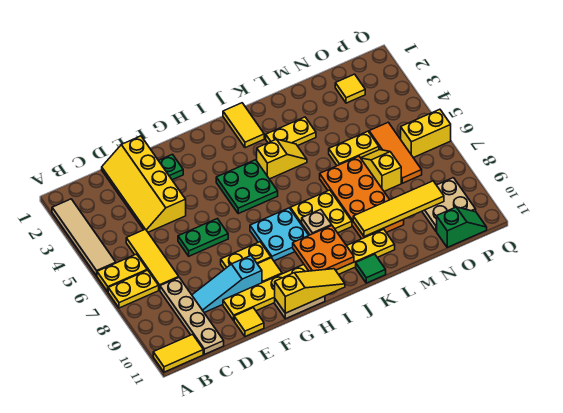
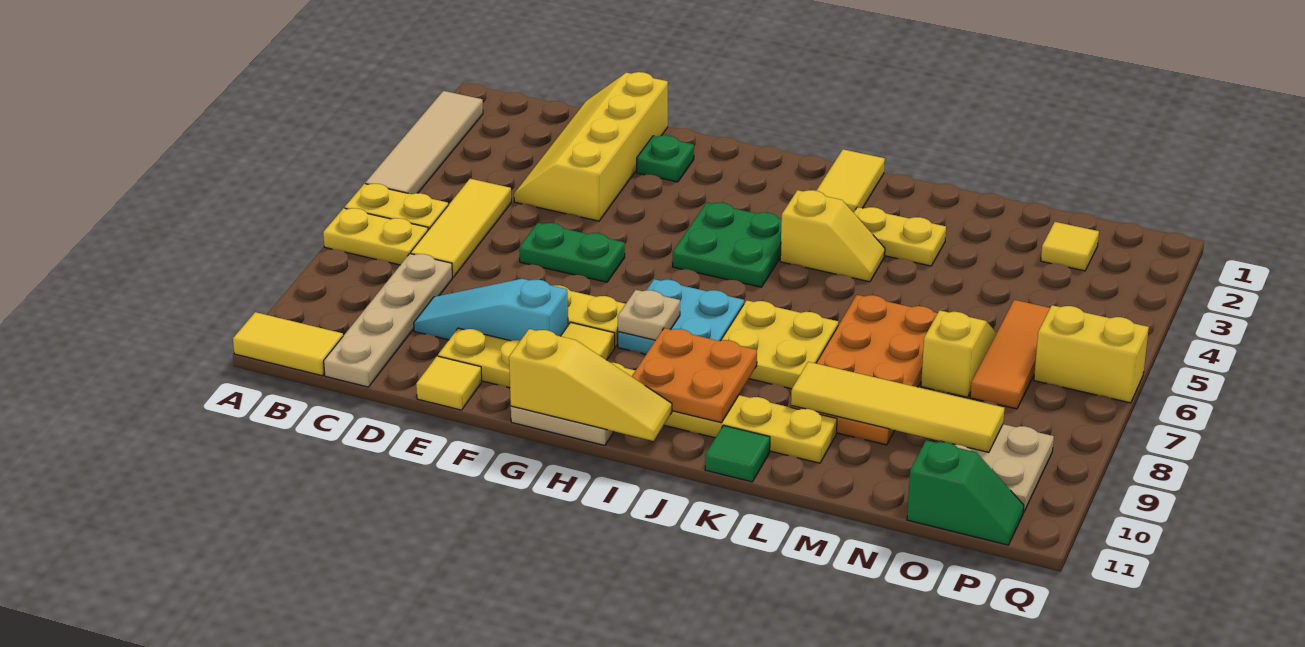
tan 1x1 plate [302,209,332,235] -> tan 1x1 plate moved to [618,290,680,340]
yellow 1x2 plate [329,131,379,166] -> none

